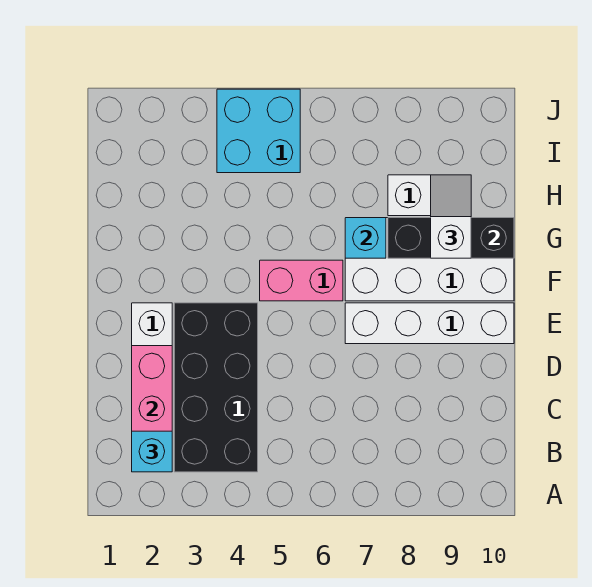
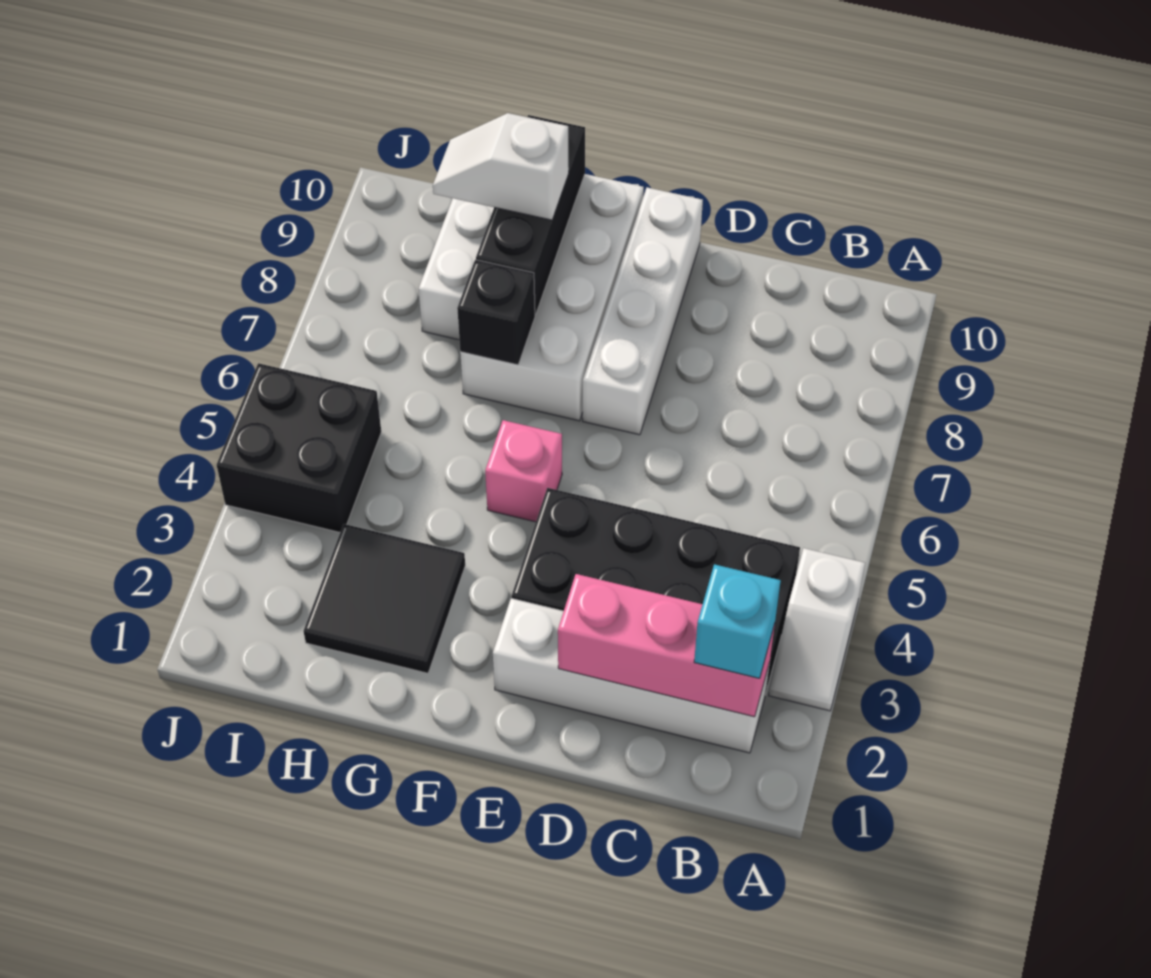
none -> white 1x2 slope [769,548,865,711]
pink 1x2 brick [260,260,343,301] -> pink 1x1 brick [485,420,562,522]
none -> black 2x2 tile [304,524,465,673]
cyan 1x1 brick [345,218,386,258] -> black 1x1 brick [457,260,535,365]
cyan 2x2 brick [217,89,300,173] -> black 2x2 brick [217,363,381,532]

